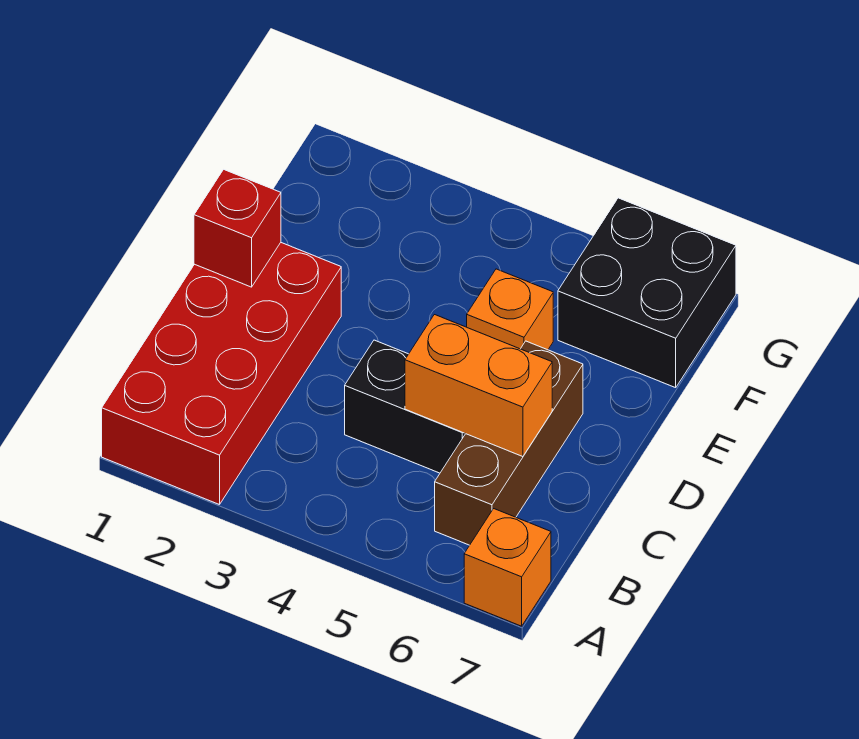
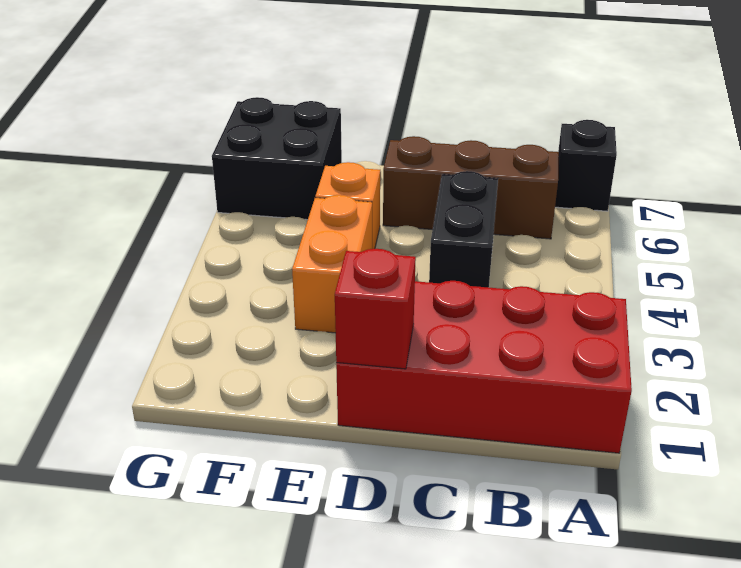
orange 1x1 brick [464,509,551,626] -> black 1x1 brick [555,120,617,211]
orange 1x2 brick [405,315,552,457] -> orange 1x2 brick moved to [292,195,372,333]

